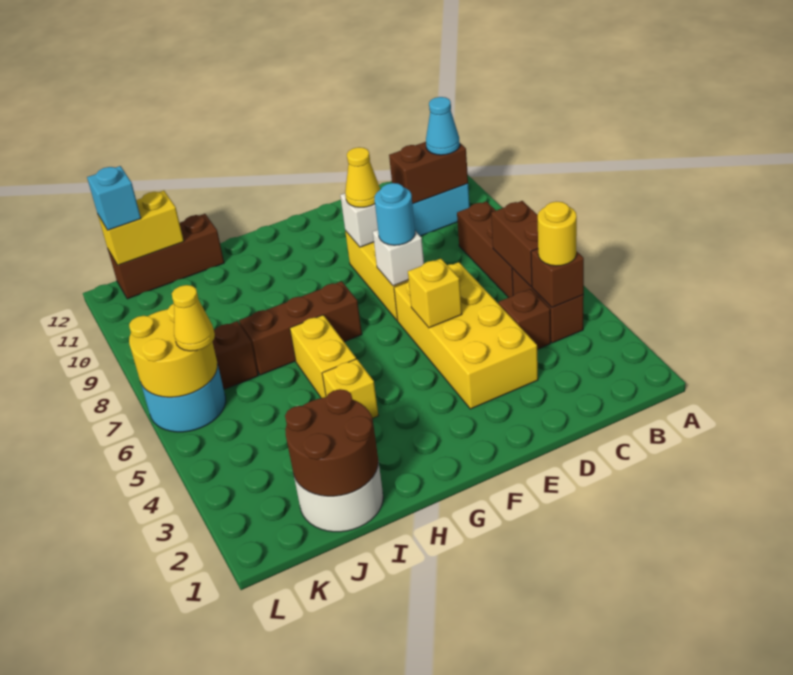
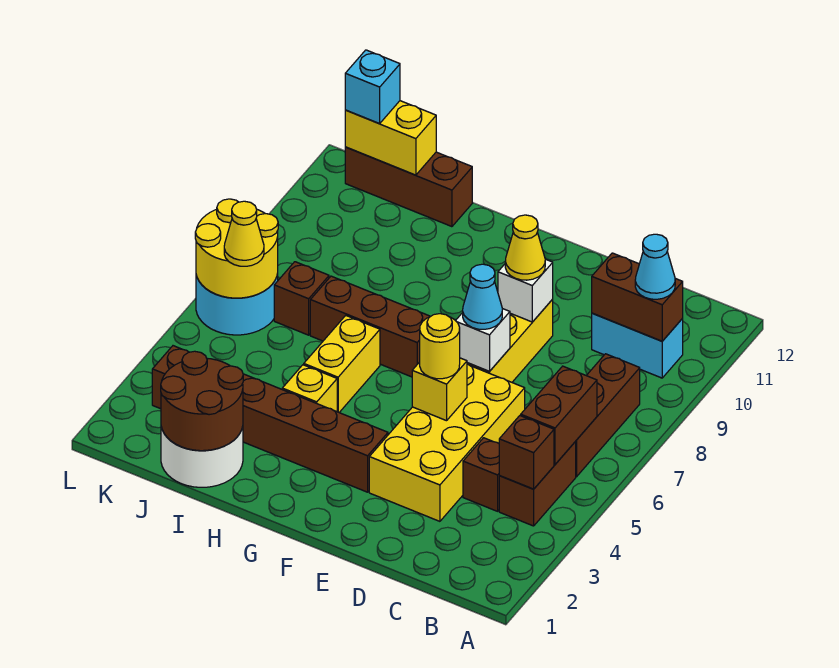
yellow 1x1 round brick [538,202,577,266] -> yellow 1x1 round brick moved to [420,314,460,379]
cyan 1x1 round brick [375,183,415,245] -> cyan 1x1 cone [463,264,502,329]
none -> brown 1x6 brick [152,346,388,492]

